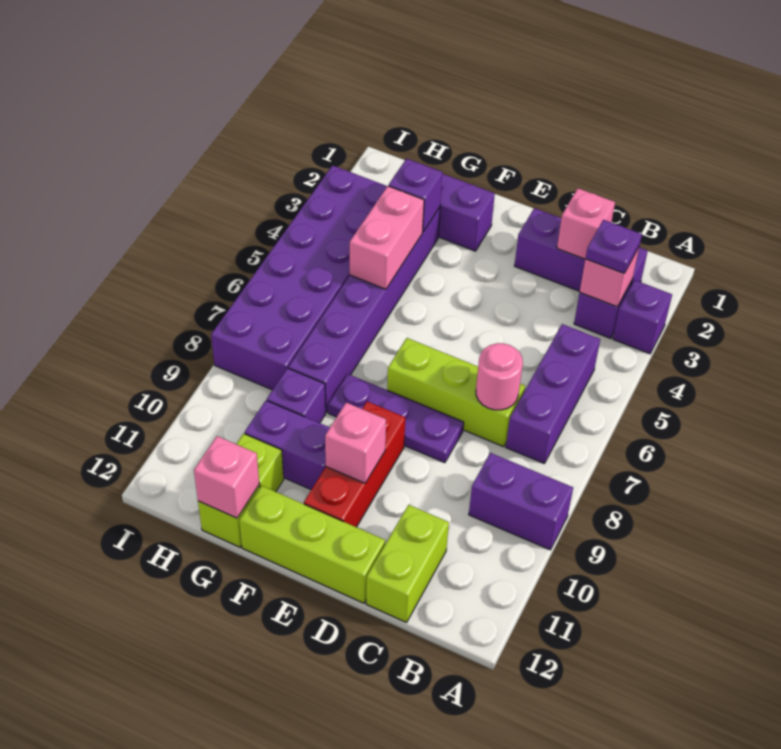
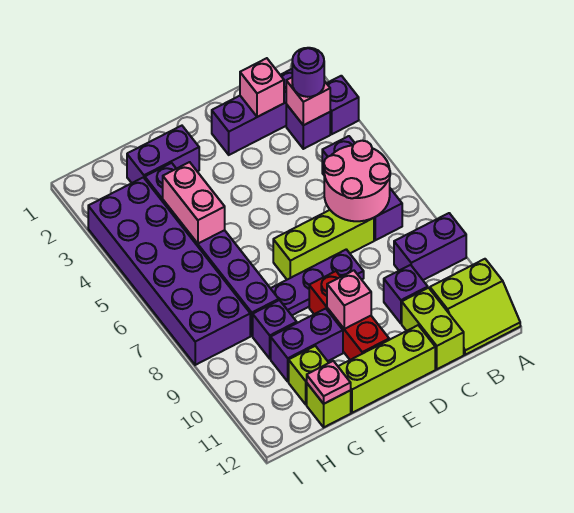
none -> lime 2x2 slope [430,259,520,355]
purple 1x1 plate [586,220,642,273] -> purple 1x1 round brick [292,48,324,97]
pink 1x1 round brick [476,343,523,410] -> pink 2x2 round brick [324,141,390,221]
purple 1x1 brick [389,159,443,232] -> purple 1x1 brick moved to [384,265,428,323]
pink 1x1 brick [194,436,259,518] -> pink 1x1 plate [307,361,351,404]

